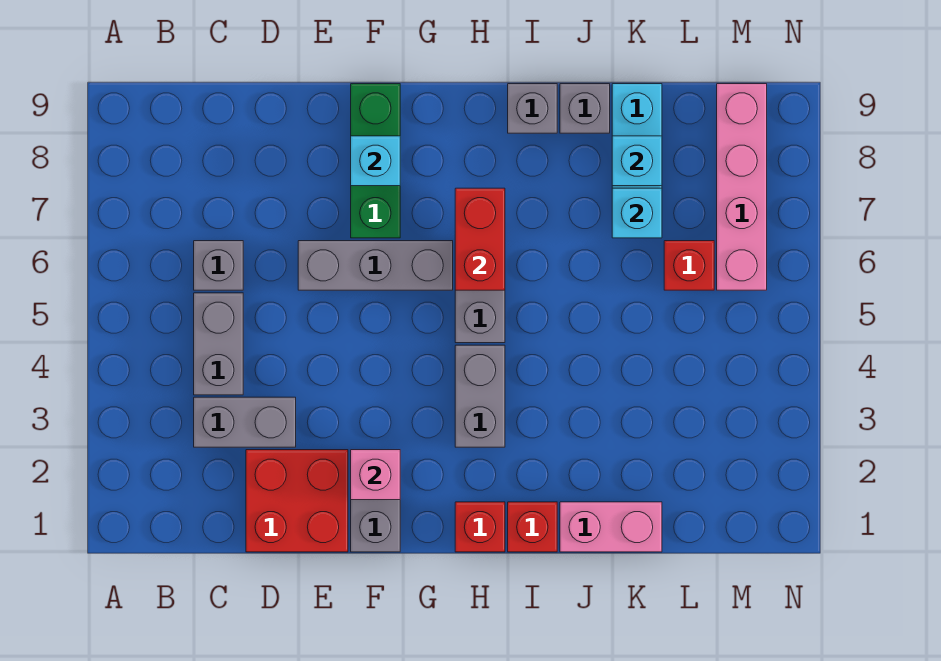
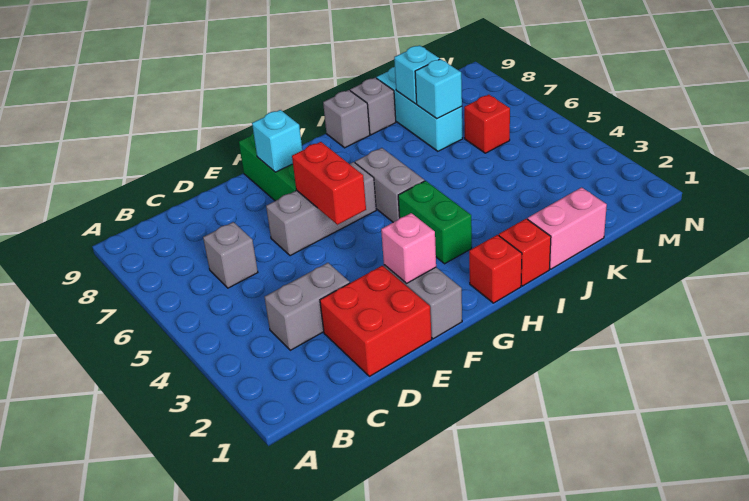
grey 1x2 brick [194,293,243,395] -> none
grey 1x2 brick [455,345,505,447] -> green 1x2 brick [398,181,472,264]
red 1x2 brick [455,188,505,290] -> red 1x2 brick moved to [292,142,366,225]
pink 1x4 brick [717,84,767,290] -> none

